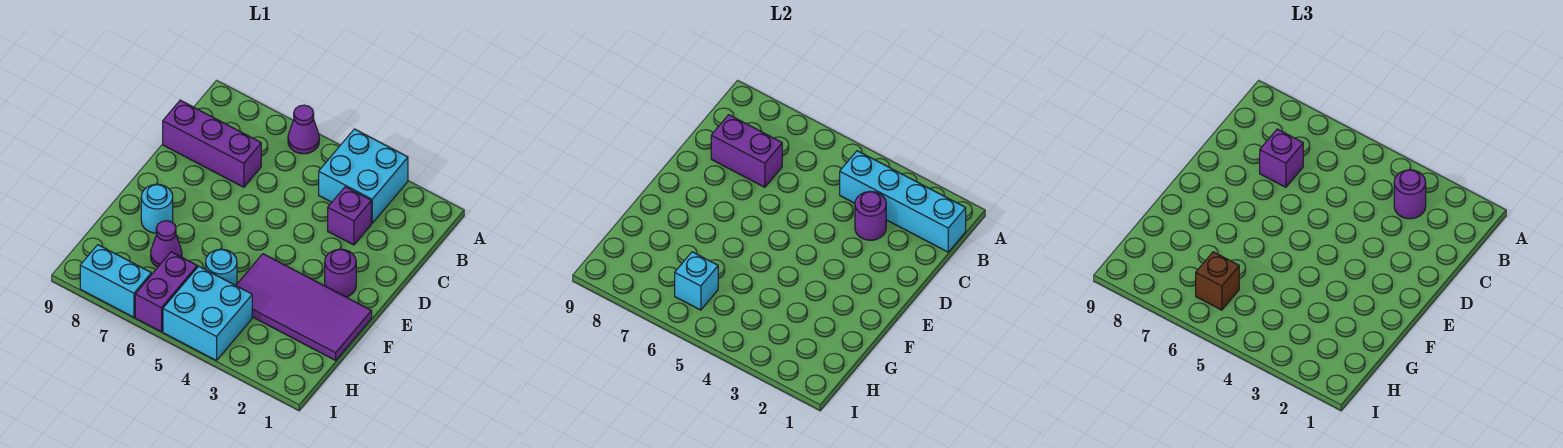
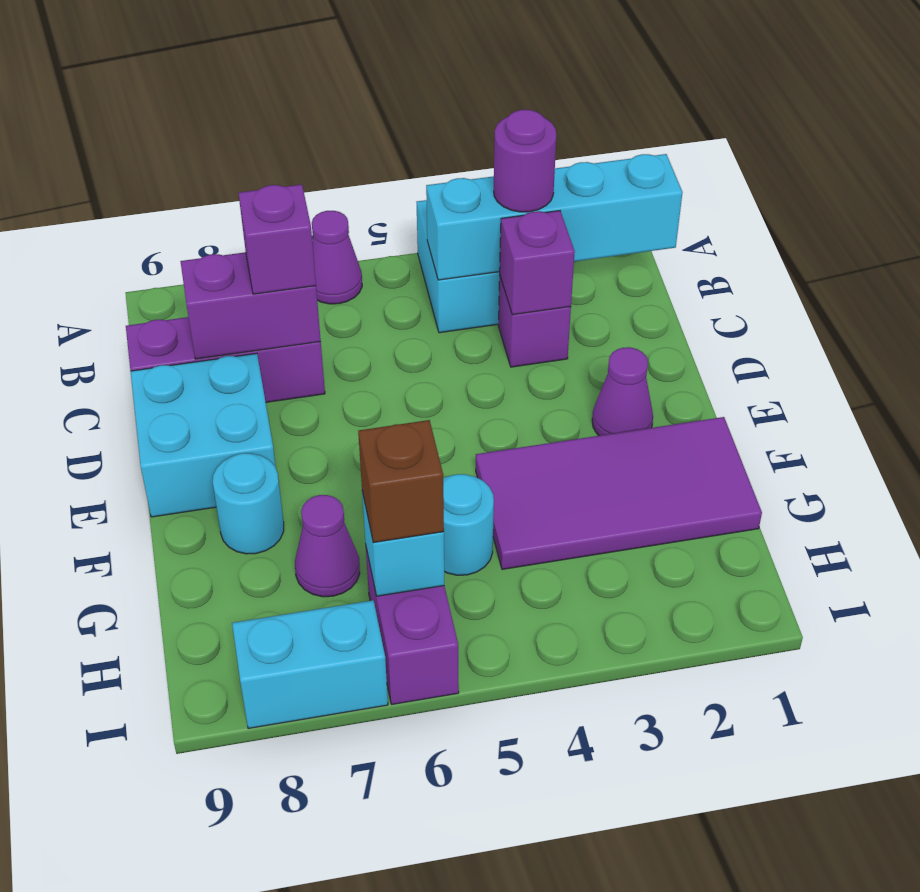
purple 1x1 round brick [855,192,886,240] -> purple 1x1 brick [500,211,575,315]
purple 1x1 round brick [325,249,356,297] -> purple 1x1 cone [592,347,653,436]
cyan 2x2 brick [163,266,252,361] -> cyan 2x2 brick moved to [130,353,276,517]

